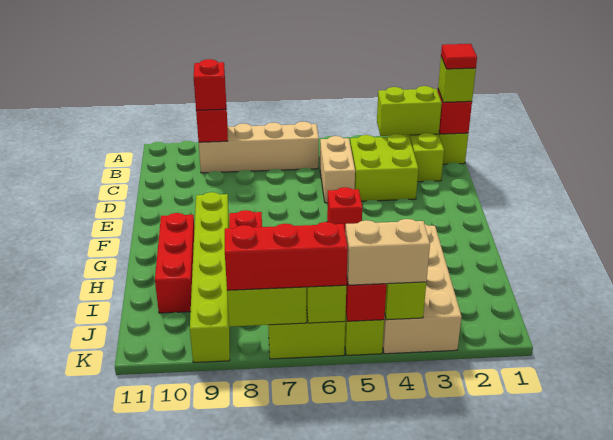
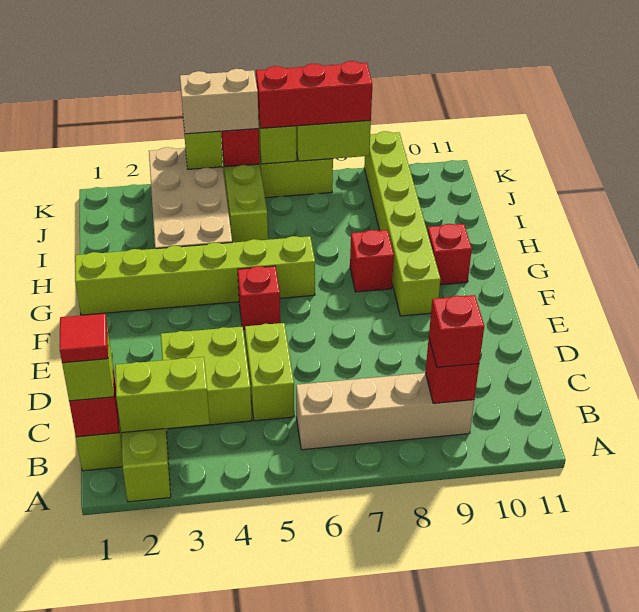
tan 1x2 brick [320,136,355,203] -> lime 1x2 brick [245,323,294,421]
none -> lime 1x6 brick [75,236,315,315]
red 1x3 brick [155,213,195,313] -> red 1x1 brick [427,224,472,285]

